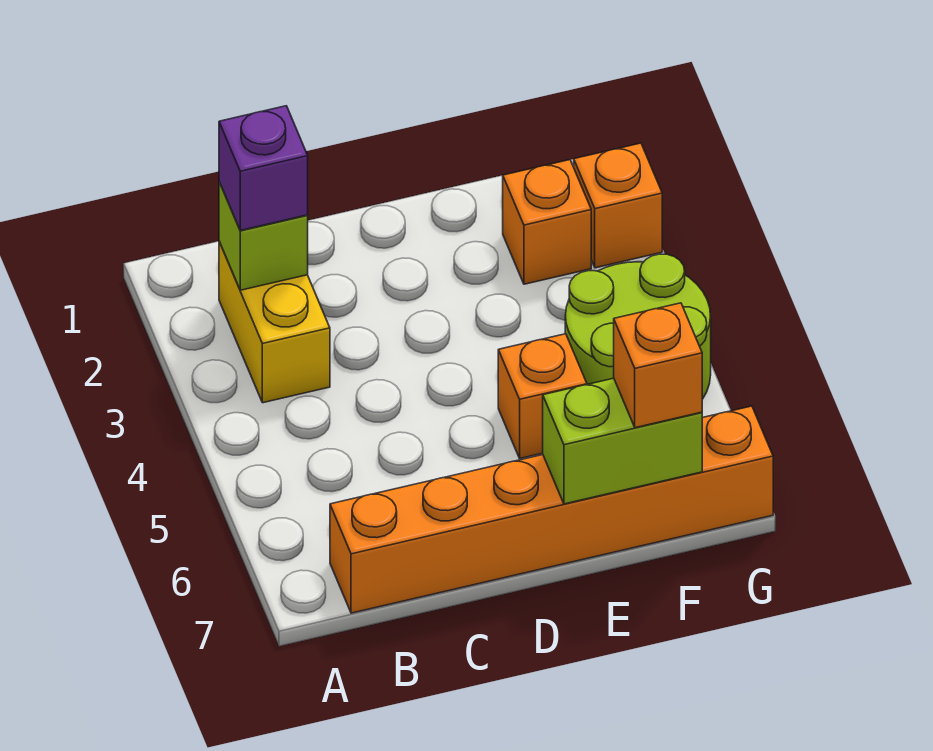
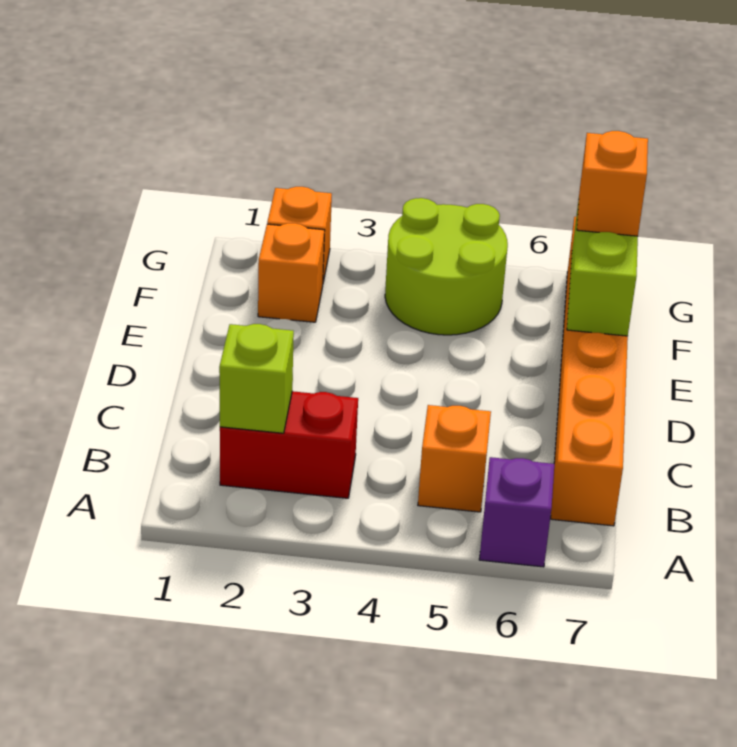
yellow 1x2 brick [219,242,330,403] -> red 1x2 brick [220,391,358,498]
purple 1x1 brick [219,106,308,230] -> purple 1x1 brick moved to [479,457,554,567]
orange 1x1 brick [498,334,587,458] -> orange 1x1 brick moved to [418,405,491,512]

